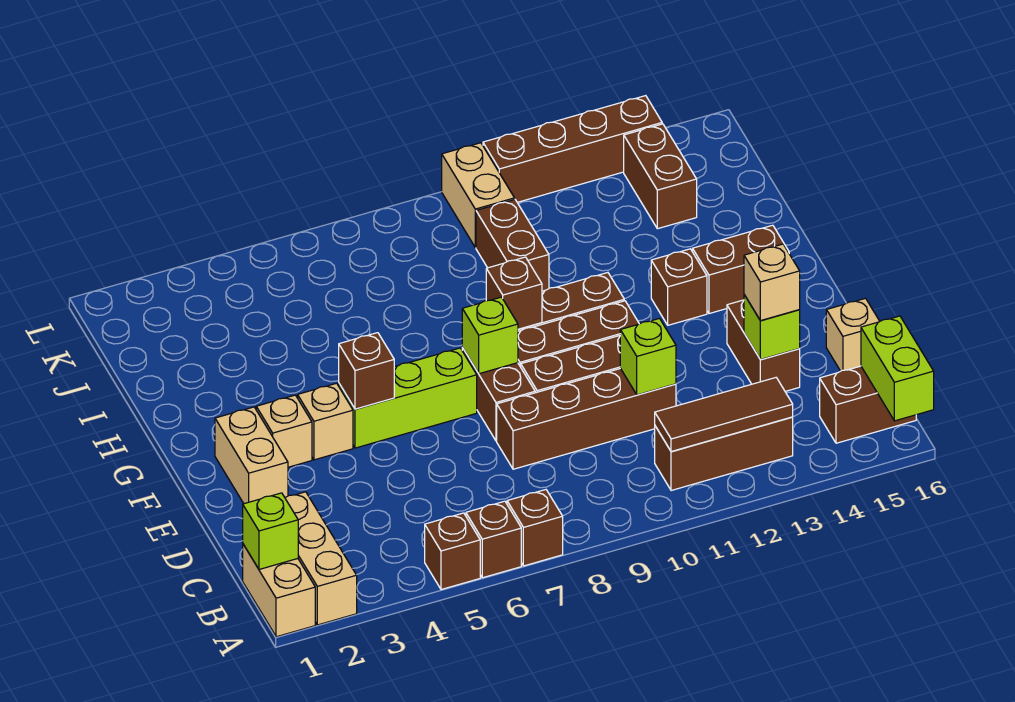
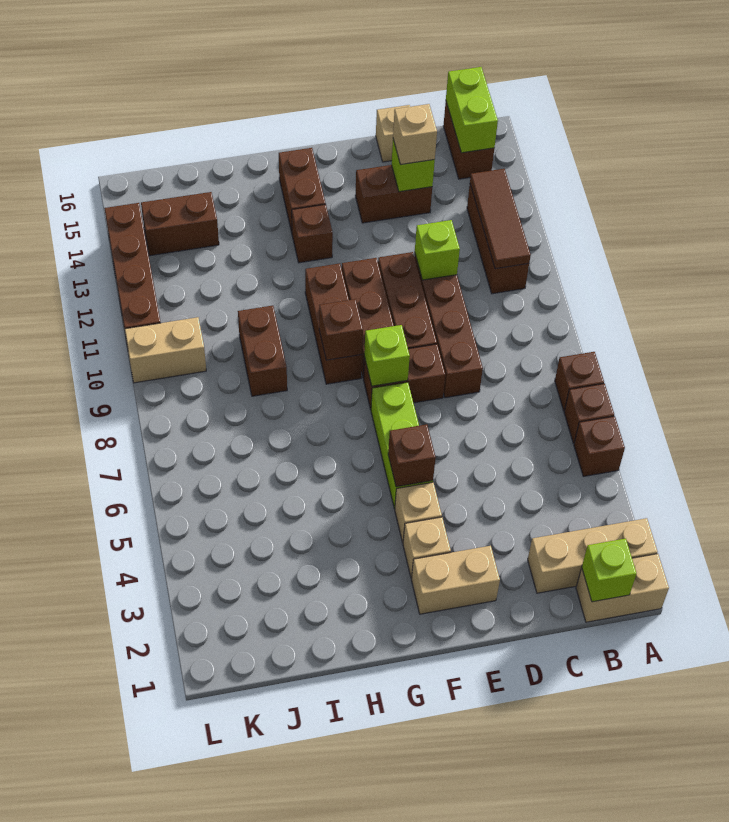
lime 1x2 brick [861,316,934,421] -> lime 1x2 brick turned to [446,67,498,153]
brown 1x2 brick [476,200,549,291] -> brown 1x2 brick turned to [238,306,287,396]

